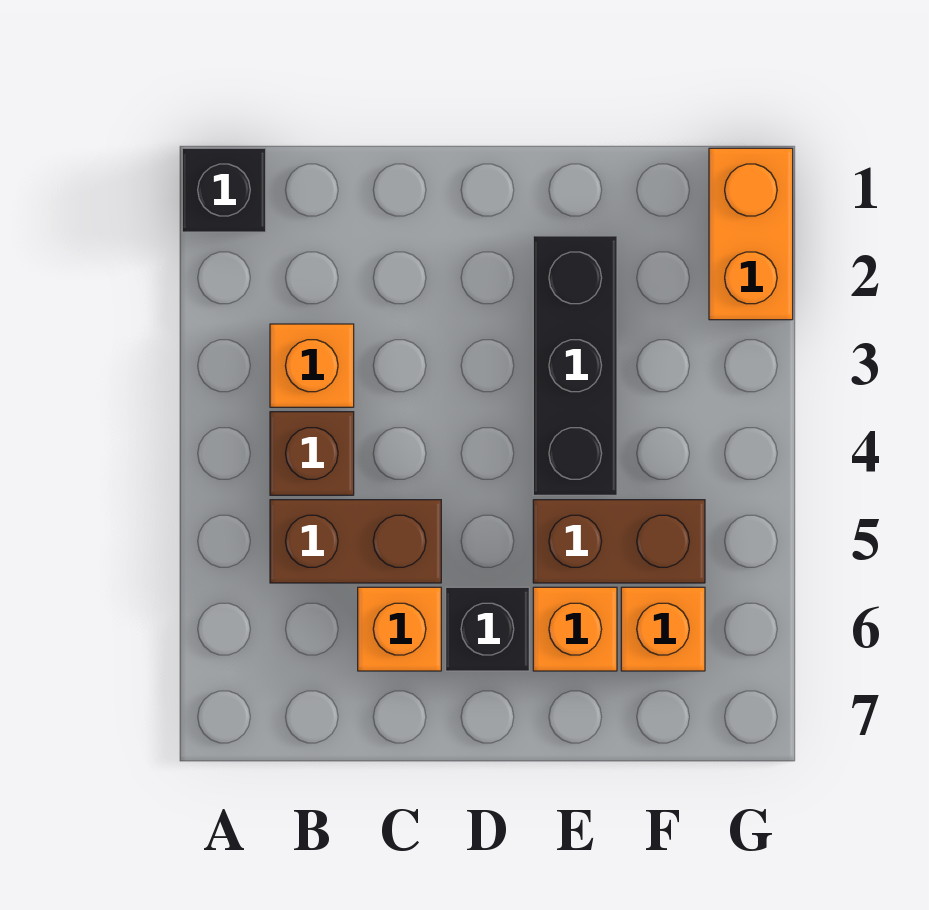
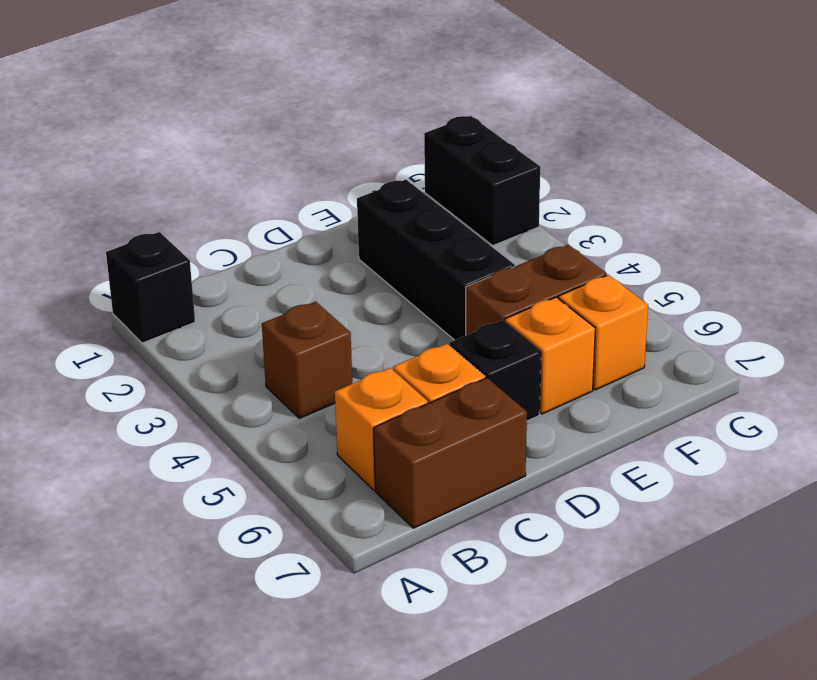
orange 1x1 brick [270,324,354,407] -> orange 1x1 brick moved to [335,368,428,490]
brown 1x2 brick [270,500,441,583] -> brown 1x2 brick moved to [374,378,527,528]
orange 1x2 brick [709,148,793,320] -> black 1x2 brick [424,116,540,246]

